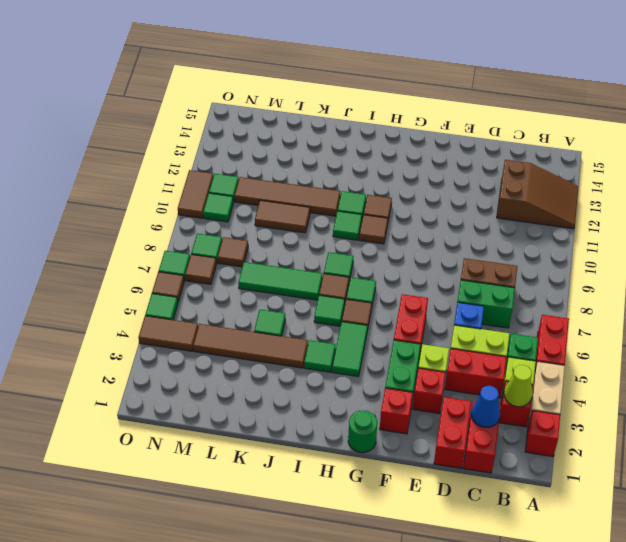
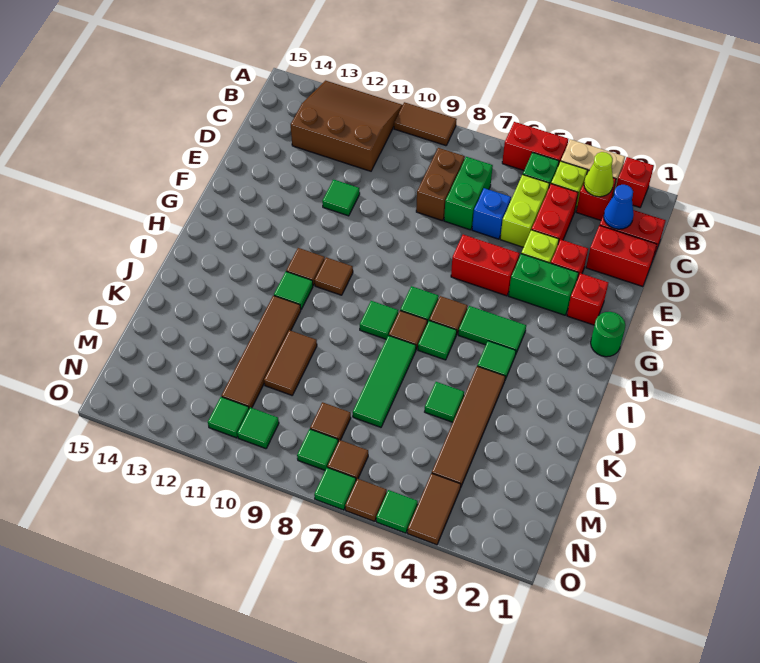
brown 2x3 slope [497,160,578,229] -> brown 3x3 slope [291,81,402,171]
green 1x1 tile [333,211,362,240] -> green 1x1 tile moved to [322,180,360,216]
brown 1x2 tile [178,170,213,218] -> brown 1x2 tile moved to [394,102,457,146]

